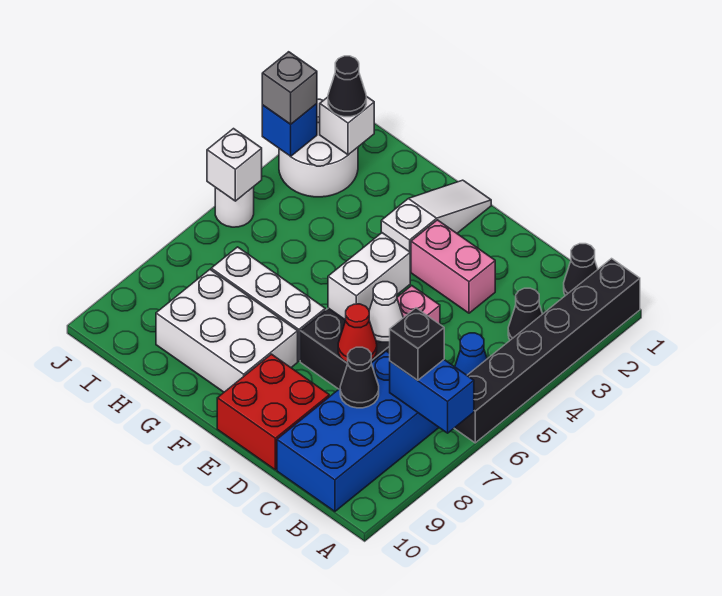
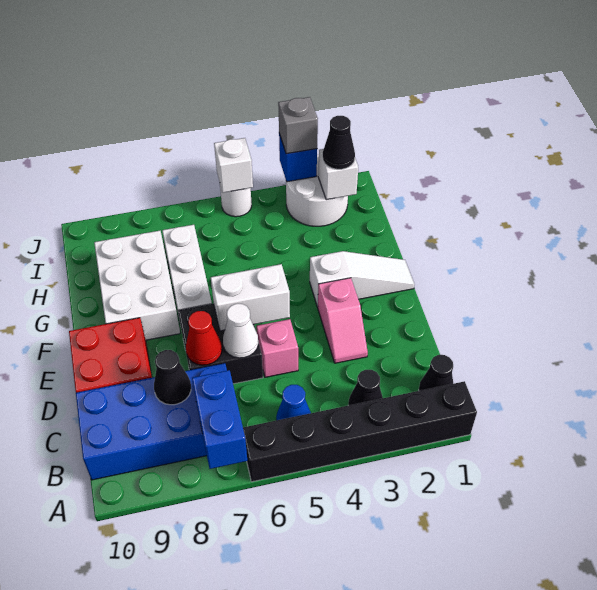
black 1x1 brick [390,308,444,380] -> none
pink 1x2 brick [411,220,495,313] -> pink 1x2 slope [318,278,368,363]

